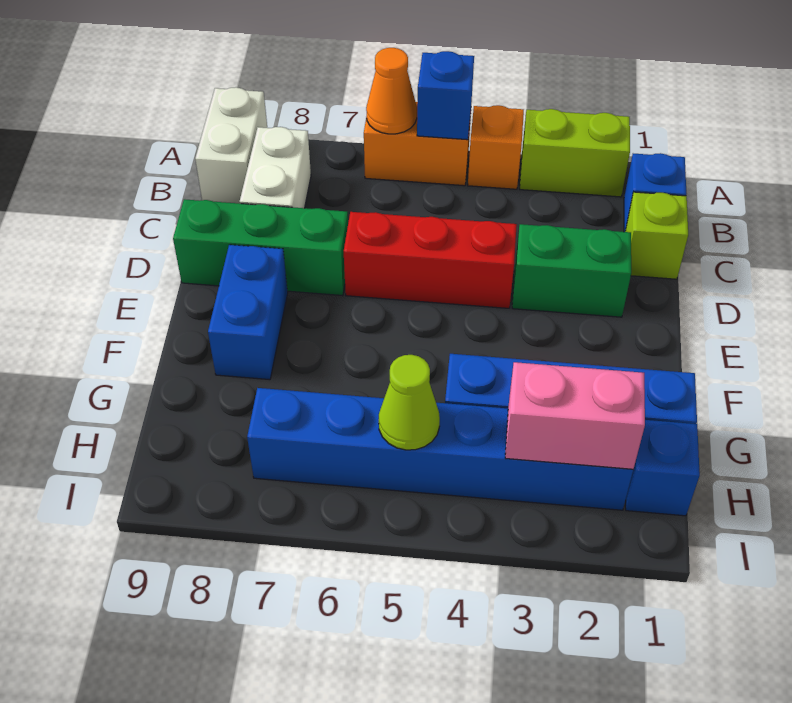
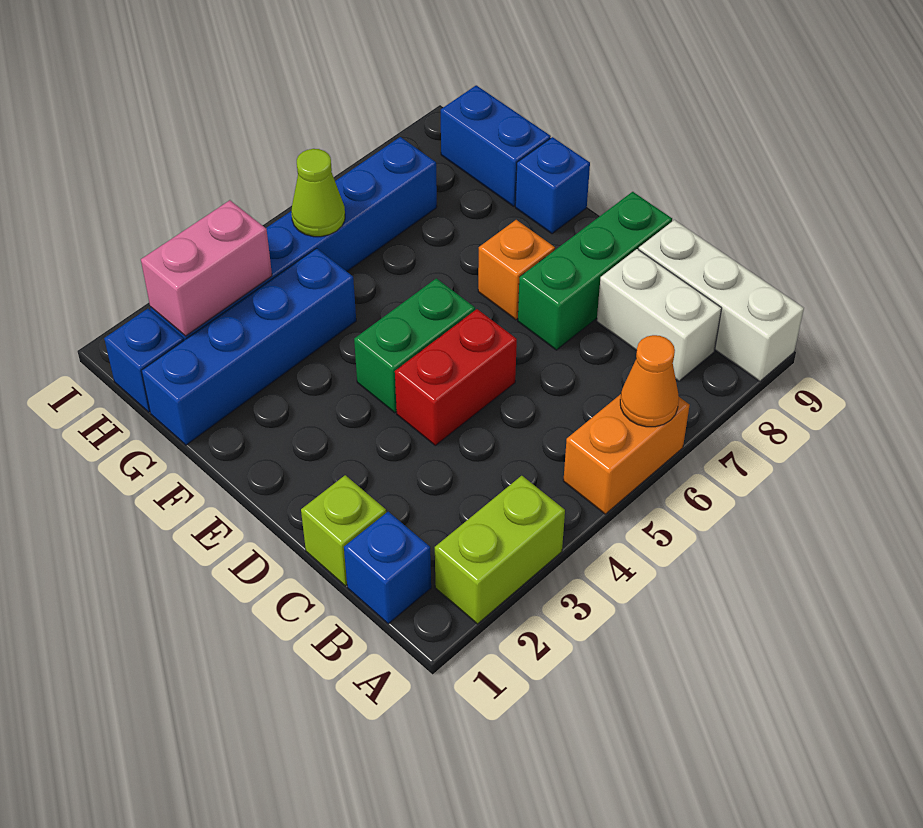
orange 1x1 brick [468,105,524,189] -> orange 1x1 brick moved to [478,220,555,320]
blue 1x1 brick [417,51,474,140] -> blue 1x1 brick moved to [515,137,590,234]
white 1x2 brick [195,87,267,203] -> white 1x3 brick [639,220,804,381]
green 1x2 brick [512,224,631,317] -> green 1x2 brick moved to [354,278,475,413]
red 1x3 brick [344,212,517,308] -> red 1x2 brick [395,309,517,445]
blue 1x2 brick [208,245,288,380] -> blue 1x2 brick moved to [441,85,551,206]

